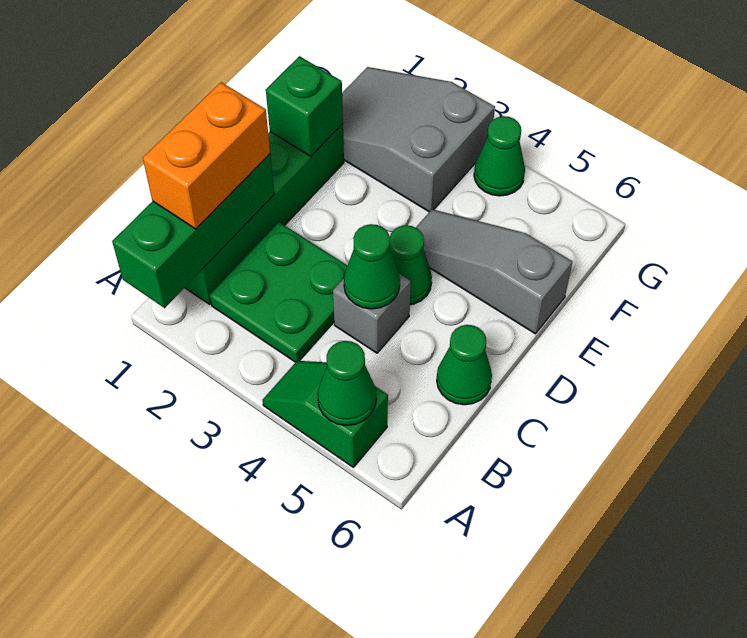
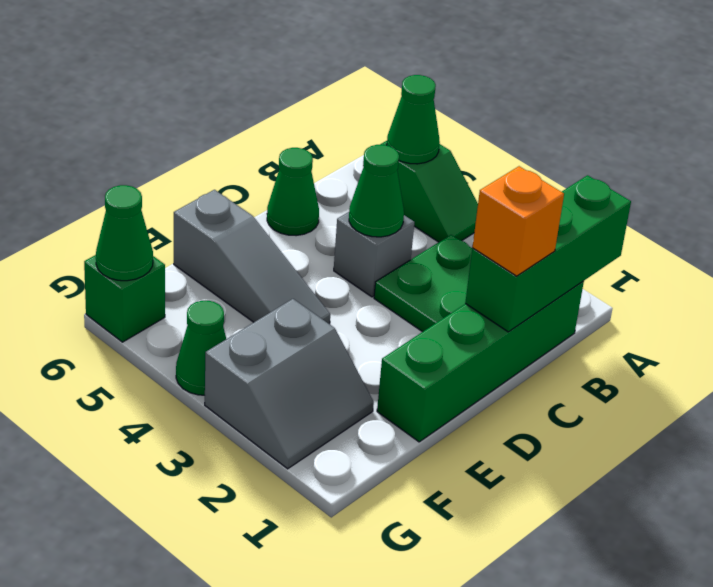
orange 1x2 brick [143,82,270,229] -> orange 1x1 brick [472,166,564,276]
green 1x1 cone [390,225,432,305] -> green 1x1 cone moved to [96,185,153,281]
green 1x1 brick [266,56,343,156] -> green 1x1 brick moved to [84,255,165,342]
grey 2x3 slope [342,67,495,212] -> grey 2x2 slope [205,299,374,469]

